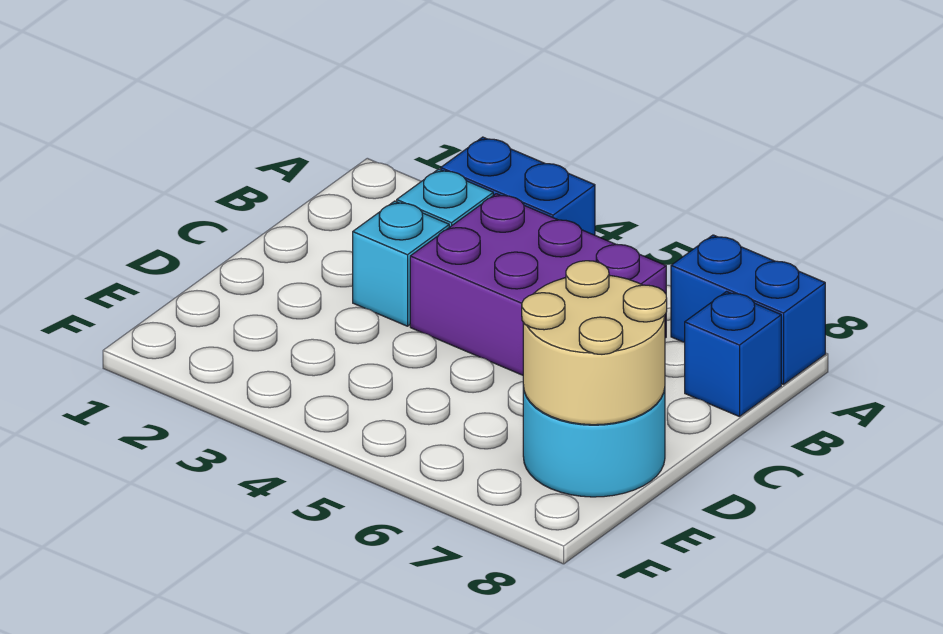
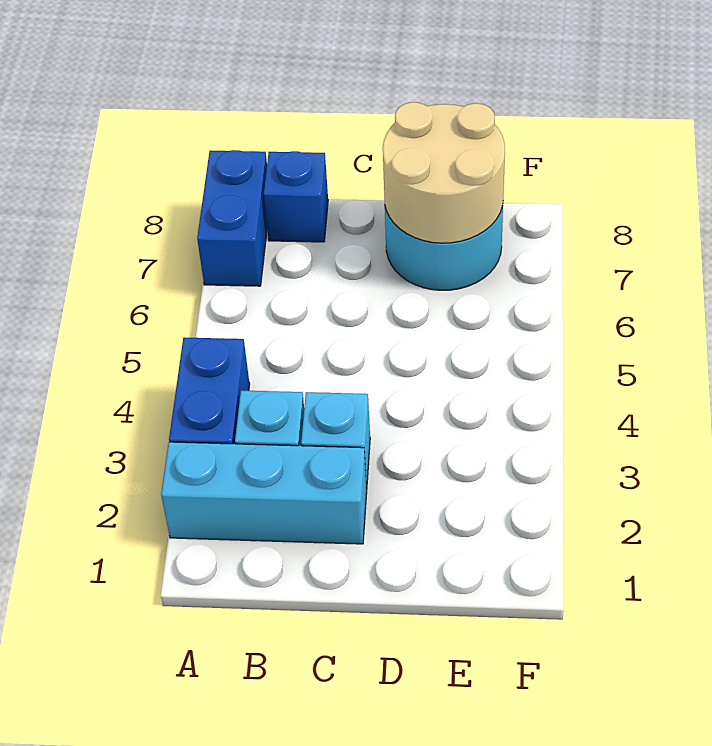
none -> cyan 1x3 brick [161,442,367,544]
purple 2x3 brick [410,194,666,375] -> none

